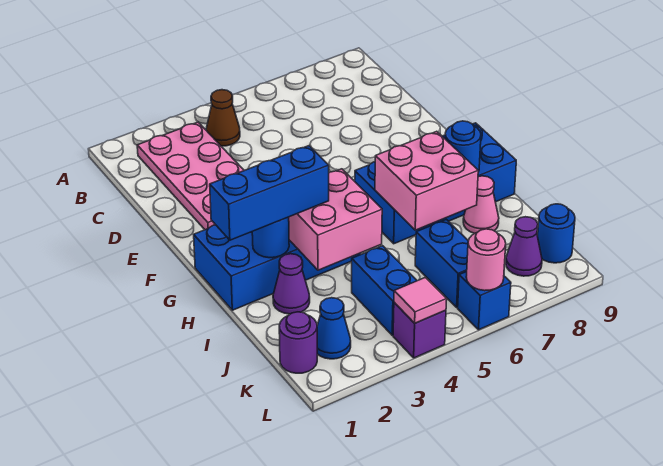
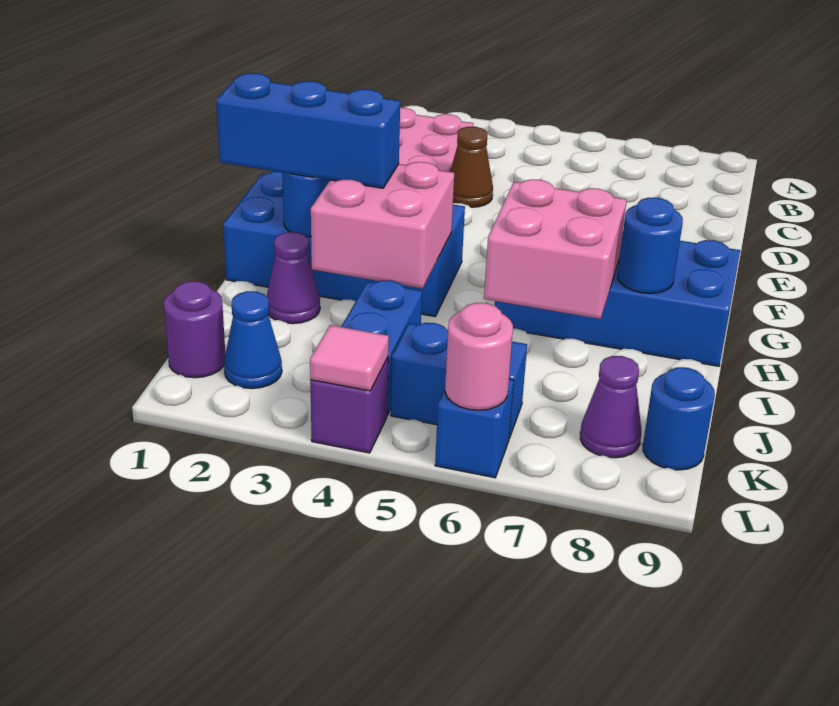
brown 1x1 cone [206,90,240,146] -> brown 1x1 cone moved to [450,127,493,207]
pink 1x1 cone [463,176,499,234] -> none
blue 1x2 brick [415,219,468,307] -> blue 1x2 brick turned to [391,323,527,438]

